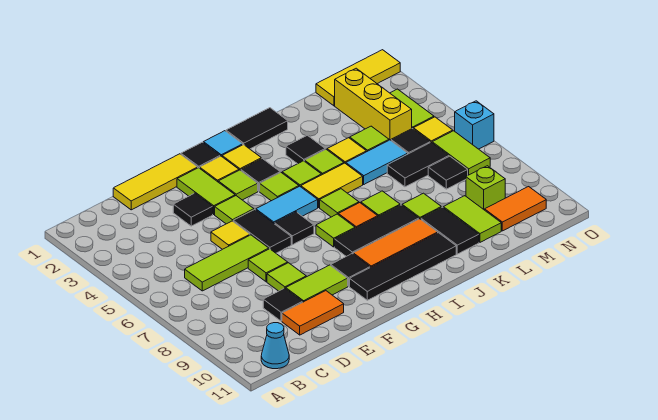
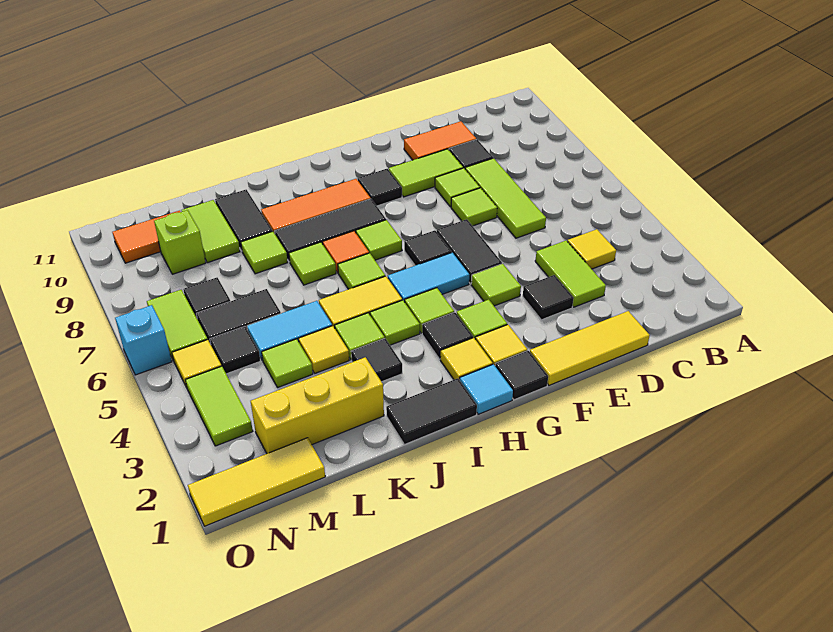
cyan 1x1 cone [261,323,289,369] -> none
lime 1x3 tile [185,235,269,291] -> lime 1x3 tile turned to [465,158,546,238]
yellow 1x1 tile [211,221,250,249] -> yellow 1x1 tile moved to [568,229,616,269]
lime 1x2 tile [177,168,235,214] -> lime 1x2 tile moved to [535,241,606,307]
black 1x4 tile [350,233,456,300] -> none
yellow 1x3 brick [335,68,412,140] -> yellow 1x3 brick turned to [251,357,384,454]

